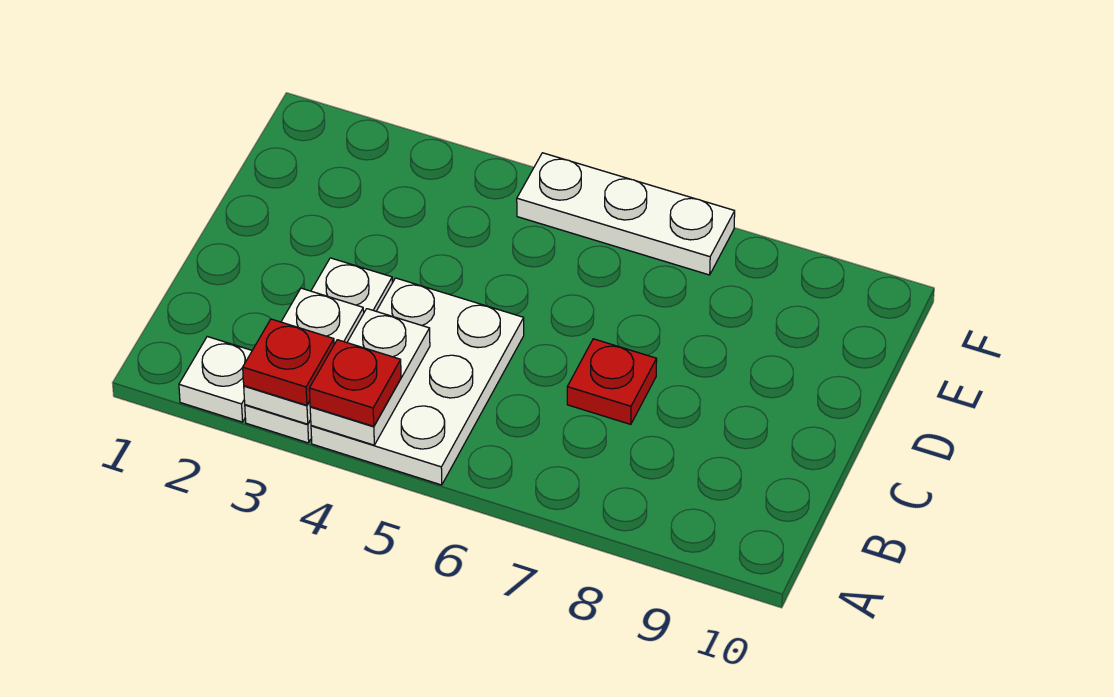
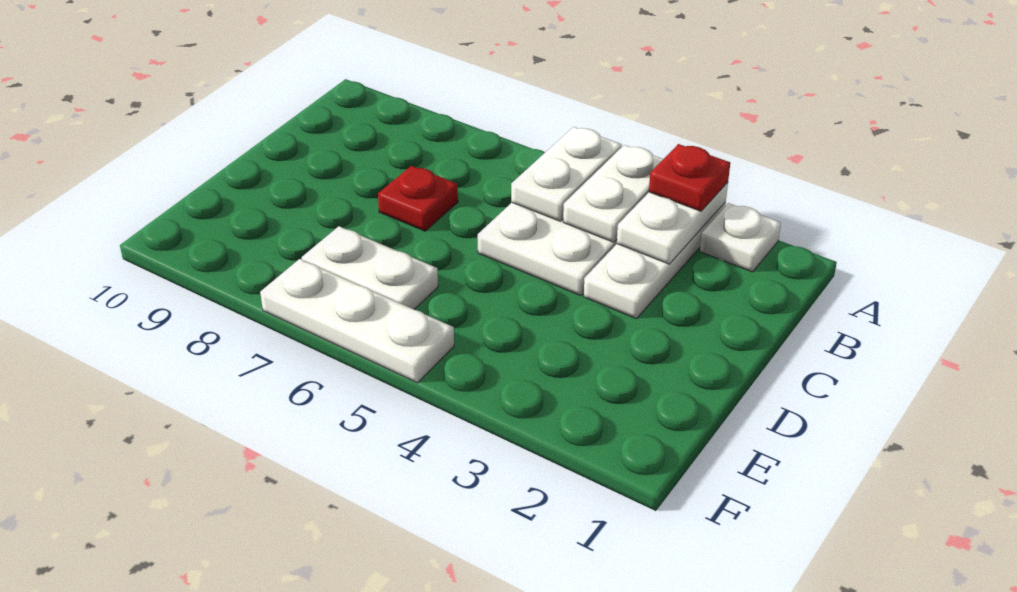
red 1x1 plate [309,340,401,426] -> none
none -> white 1x2 plate [511,127,622,221]
none -> white 1x2 plate [302,226,438,309]

